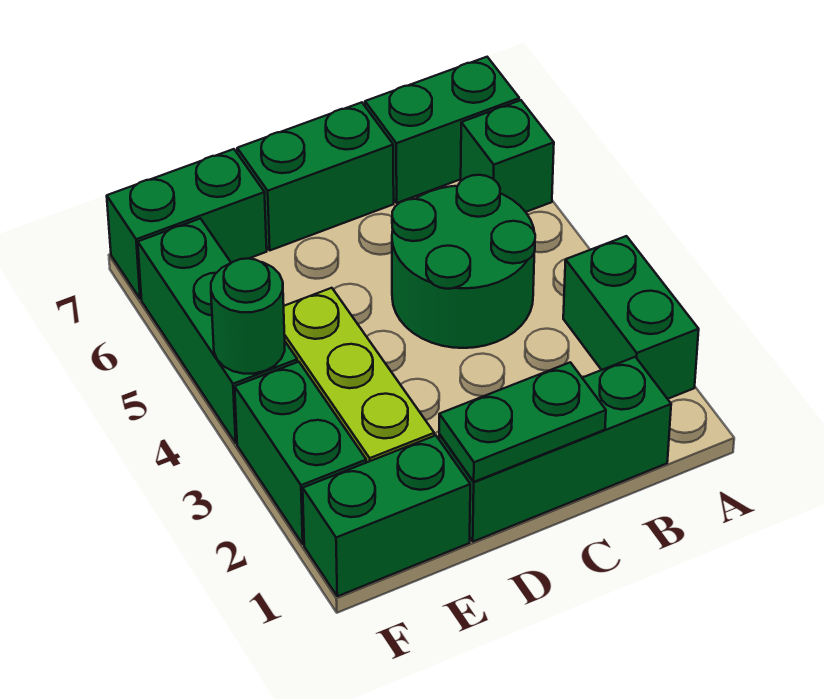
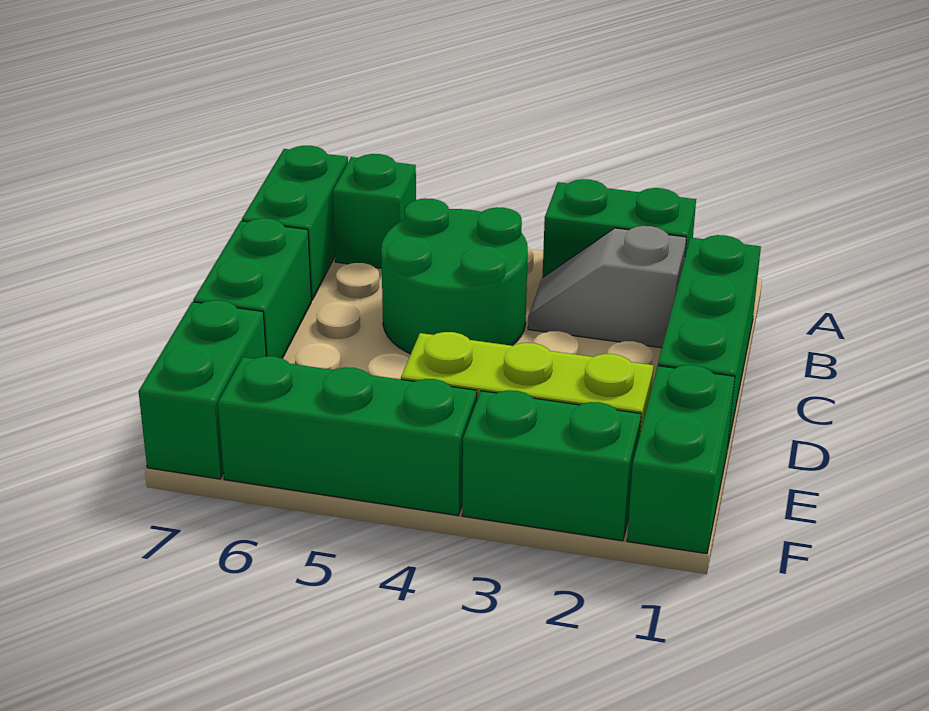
none -> grey 1x2 slope [528,226,686,348]
green 1x2 plate [439,362,606,482] -> none
green 1x1 round brick [211,259,285,374] -> none

